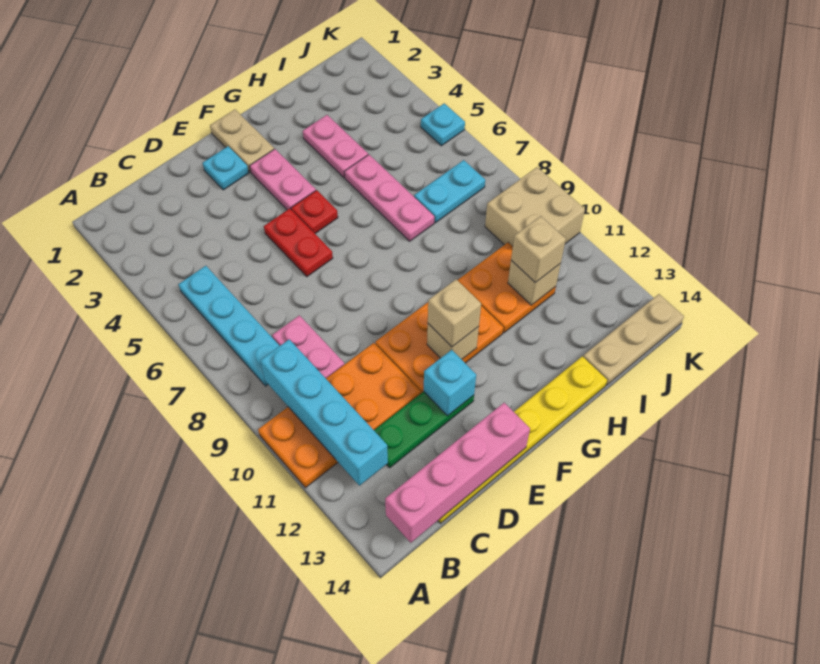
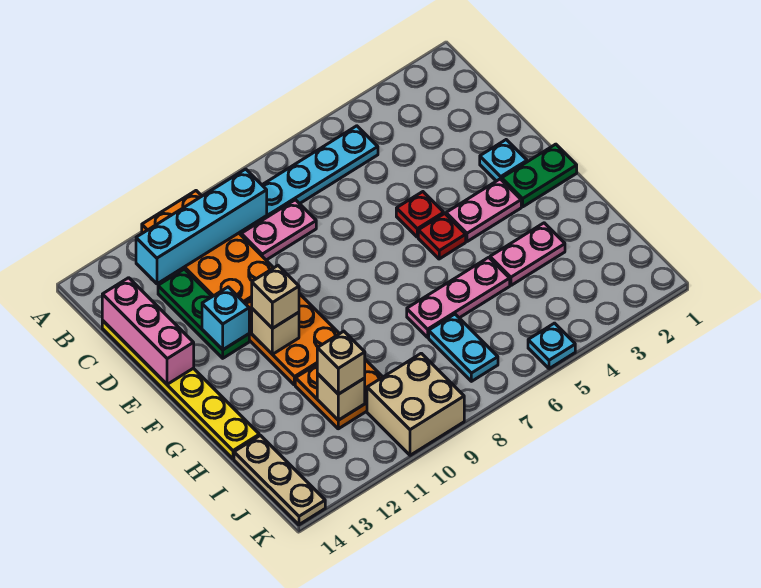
pink 1x4 brick [385,403,530,543] -> pink 1x3 brick [102,278,194,384]
red 1x2 plate [264,209,333,277] -> red 1x1 plate [396,192,444,237]
tan 1x2 plate [210,110,274,172] -> green 1x2 plate [502,144,577,207]

